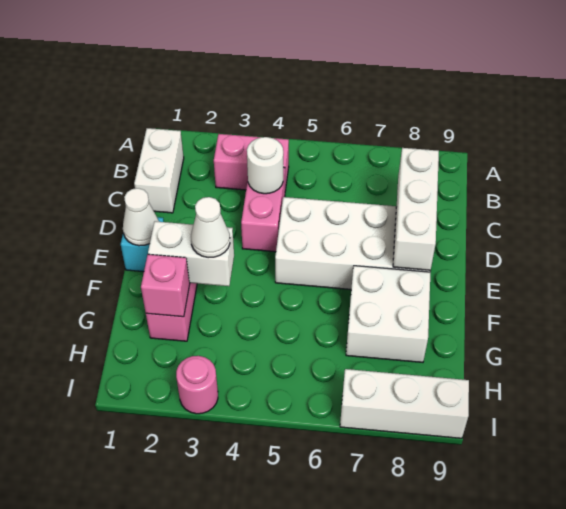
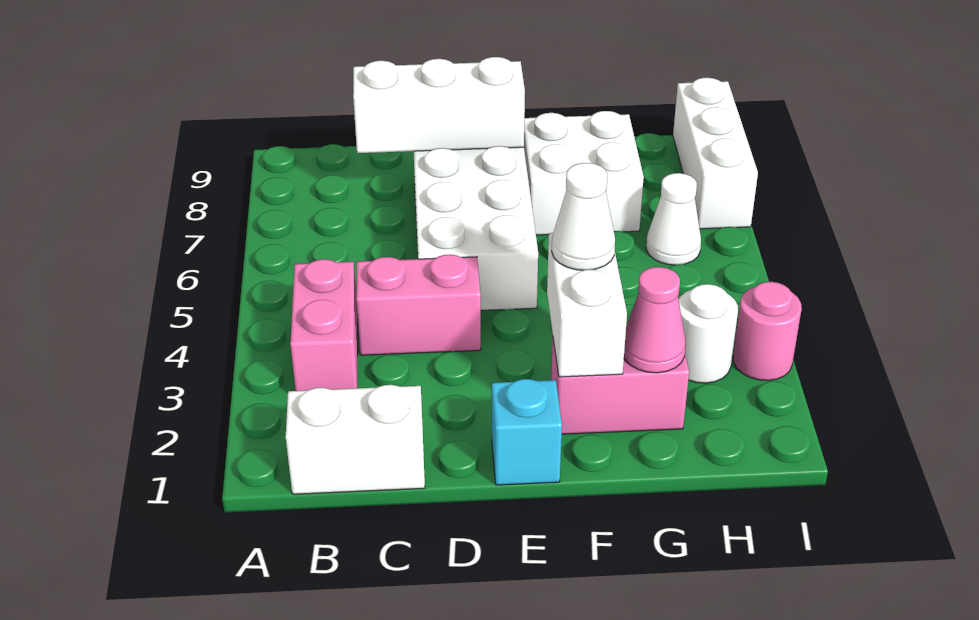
white 1x1 round brick [247,137,283,194] -> white 1x1 round brick moved to [679,284,738,383]
white 1x1 cone [123,188,159,246] -> white 1x1 cone moved to [646,173,701,265]
pink 1x1 brick [141,254,190,317] -> pink 1x1 cone [624,267,685,373]

